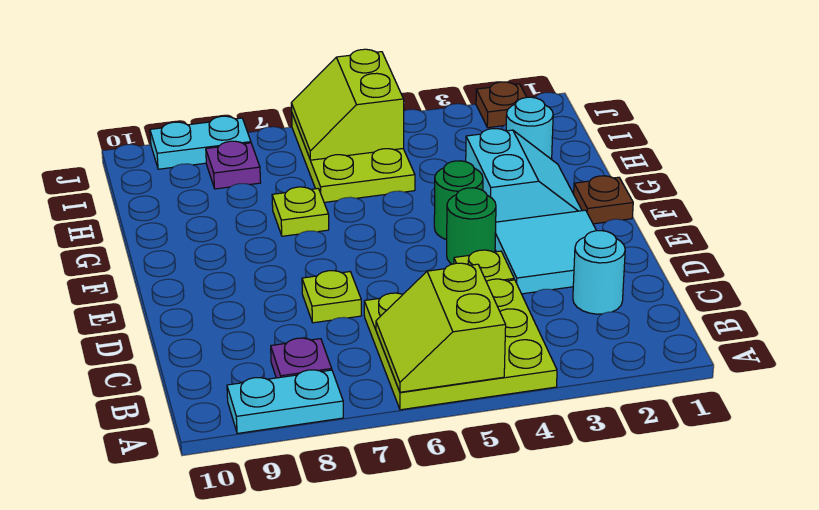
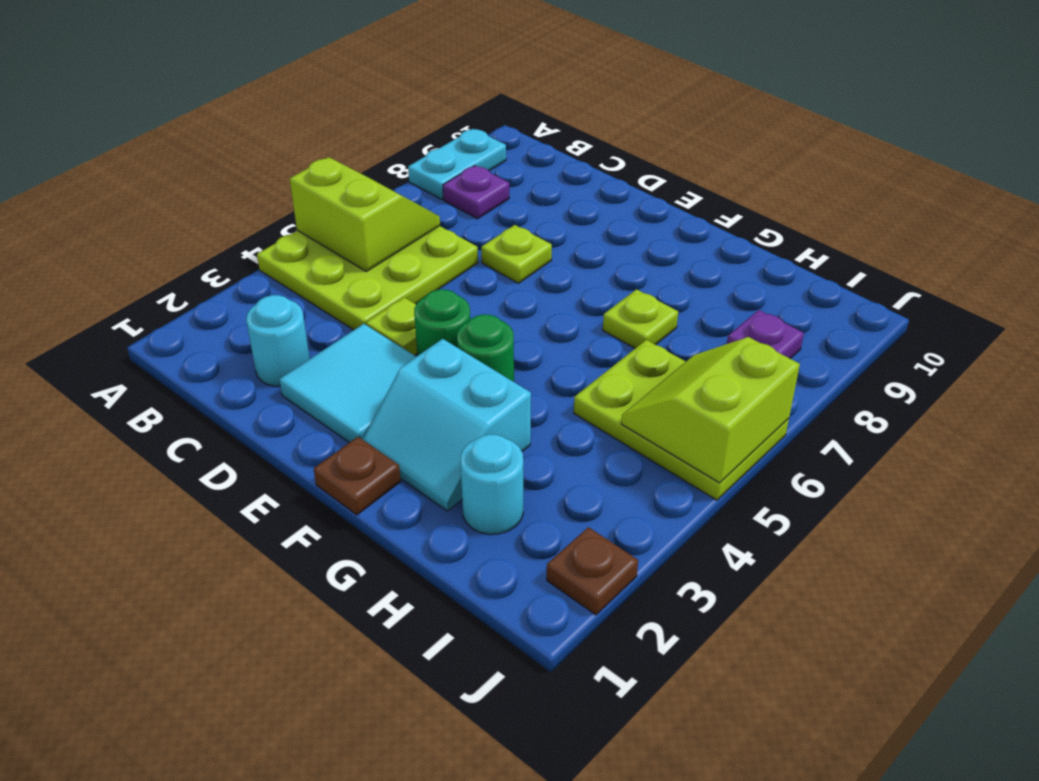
lime 2x2 slope [291,49,404,160] -> lime 2x2 slope turned to [621,337,800,483]
cyan 1x2 plate [150,116,251,169] -> none

